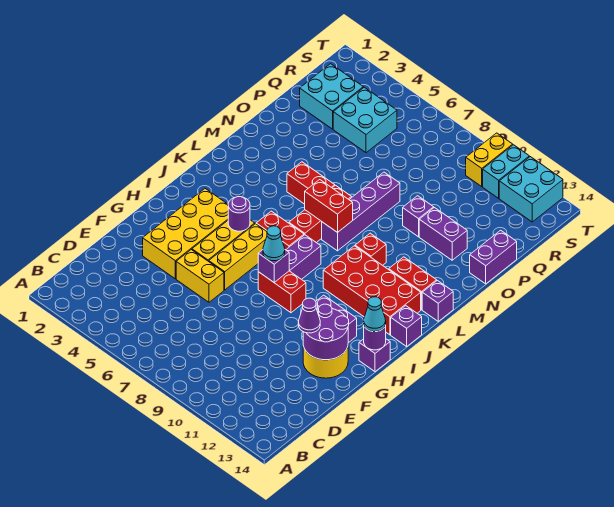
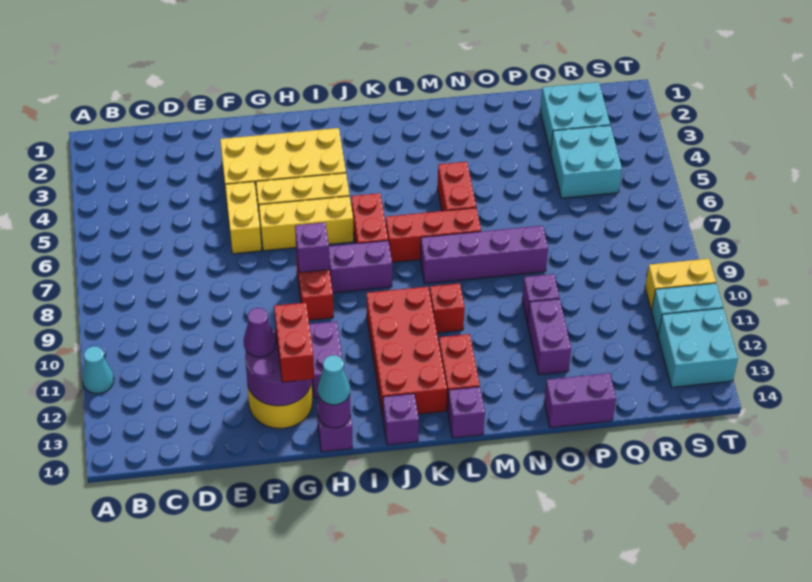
cyan 1x1 cone [263,226,285,261] -> cyan 1x1 cone moved to [82,346,114,394]
purple 1x1 round brick [228,197,250,231] -> none
red 1x2 brick [305,180,353,233] -> red 1x2 brick moved to [274,303,314,382]

